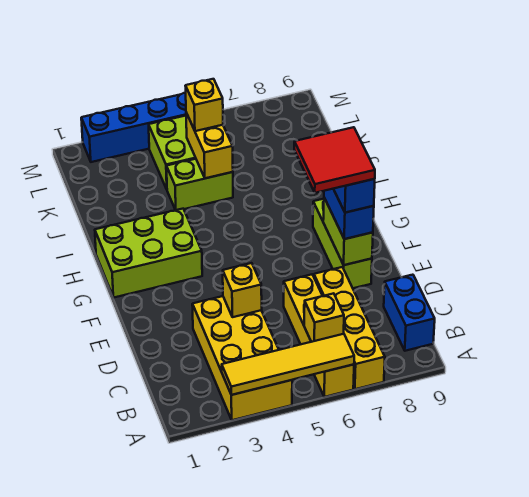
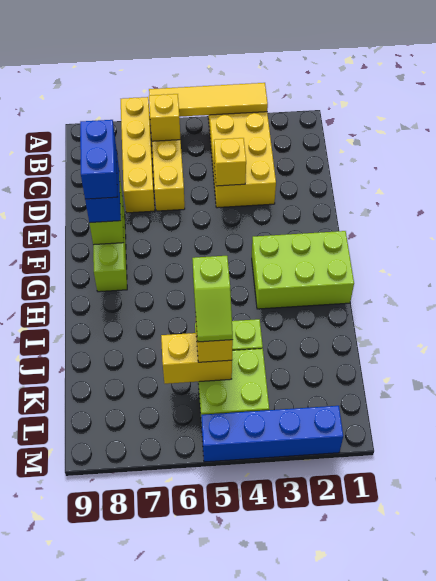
blue 1x2 brick [384,275,435,351] -> none
red 2x2 tile [294,127,375,193] -> none
yellow 1x2 brick [186,113,233,178] -> yellow 1x2 brick turned to [161,333,232,384]
none -> lime 1x2 slope [192,256,233,342]

